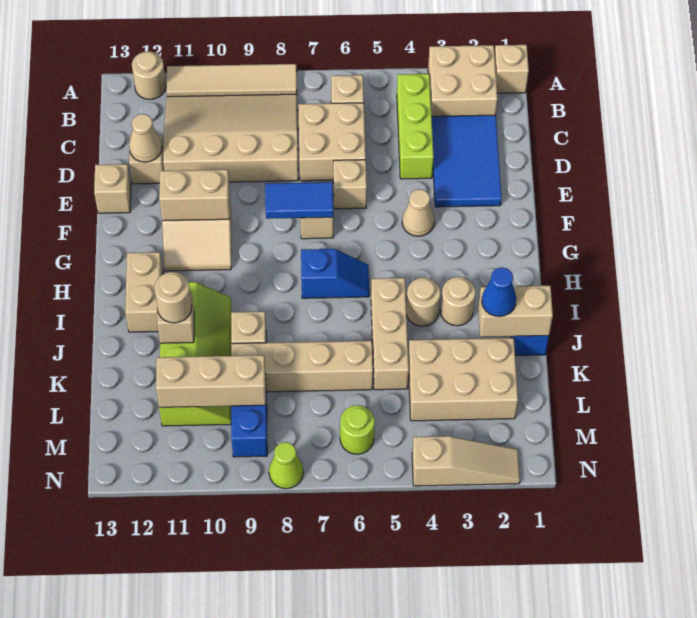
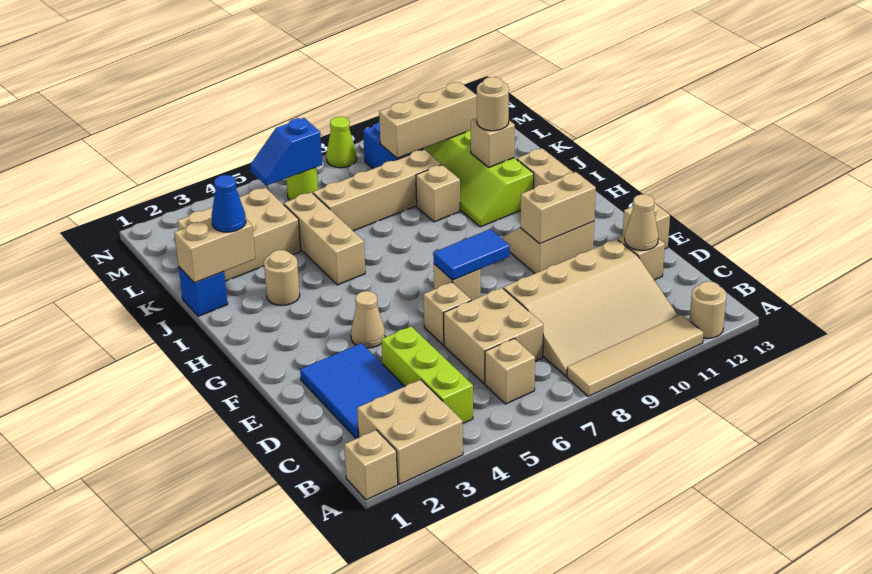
blue 1x2 slope [301,249,369,298] -> blue 1x2 slope moved to [250,118,322,186]
tan 1x1 round brick [406,278,440,326] -> none
tan 1x3 slope [412,436,520,486] -> none

